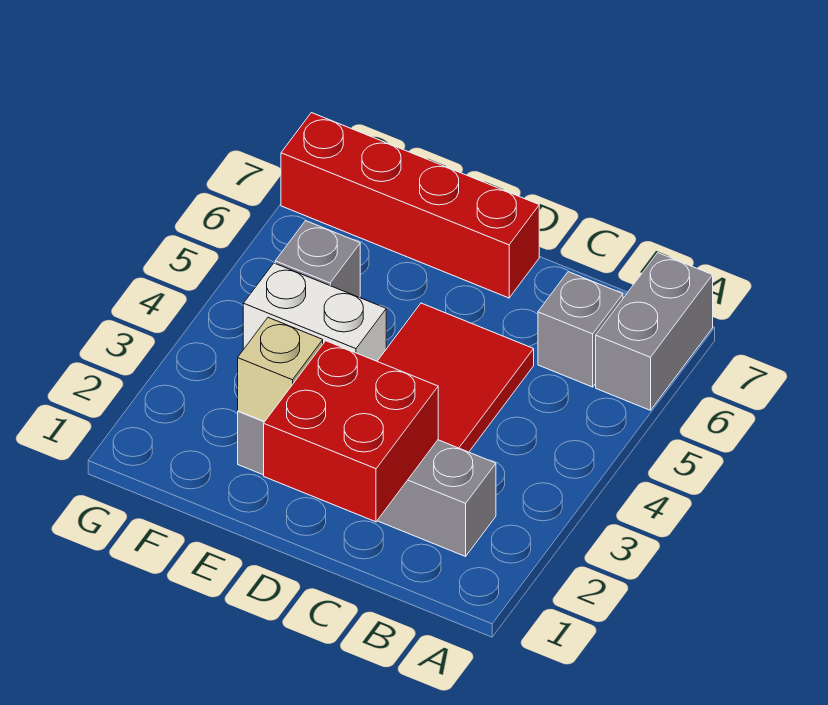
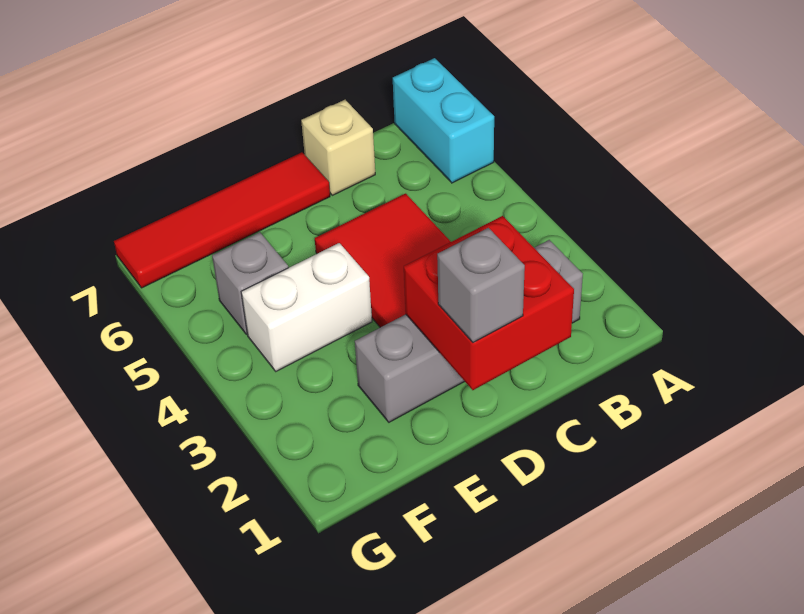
grey 1x2 brick [596,253,713,410] -> cyan 1x2 brick [393,58,494,183]
grey 1x1 brick [538,272,623,387] -> grey 1x1 brick moved to [437,228,525,342]
red 1x4 brick [281,113,539,298] -> red 1x4 tile [114,152,330,288]
tan 1x1 brick [238,318,323,422] -> tan 1x1 brick moved to [301,100,375,195]

